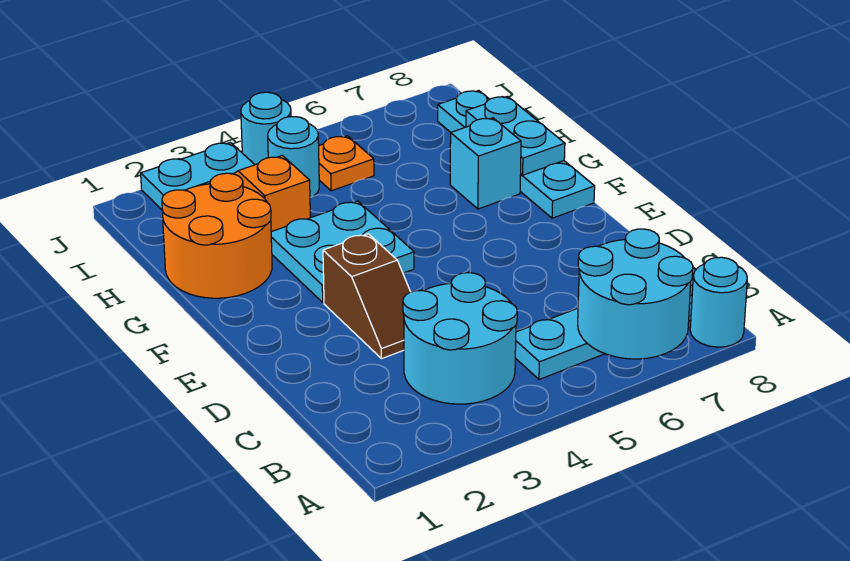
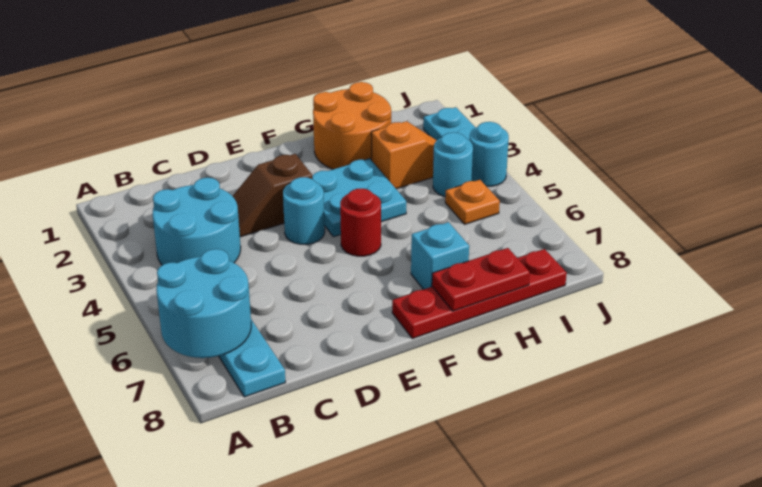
cyan 1x1 round brick [690,257,747,347] -> cyan 1x1 round brick moved to [283,177,325,244]
none -> red 1x1 round brick [340,188,381,256]
cyan 1x4 plate [438,90,595,218] -> red 1x4 plate [392,249,567,339]
cyan 1x2 plate [466,96,565,175] -> red 1x2 plate [432,248,530,311]

